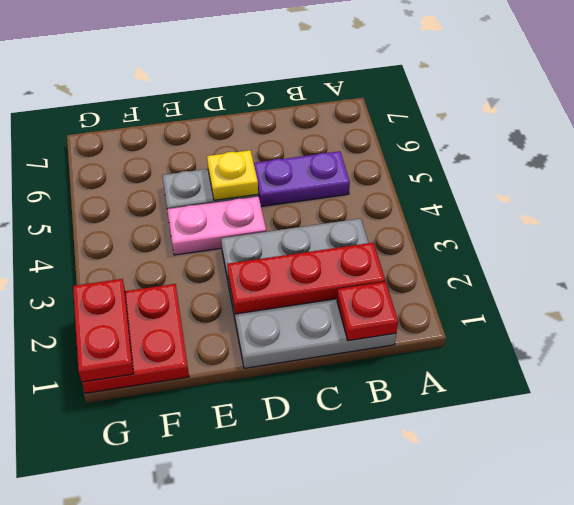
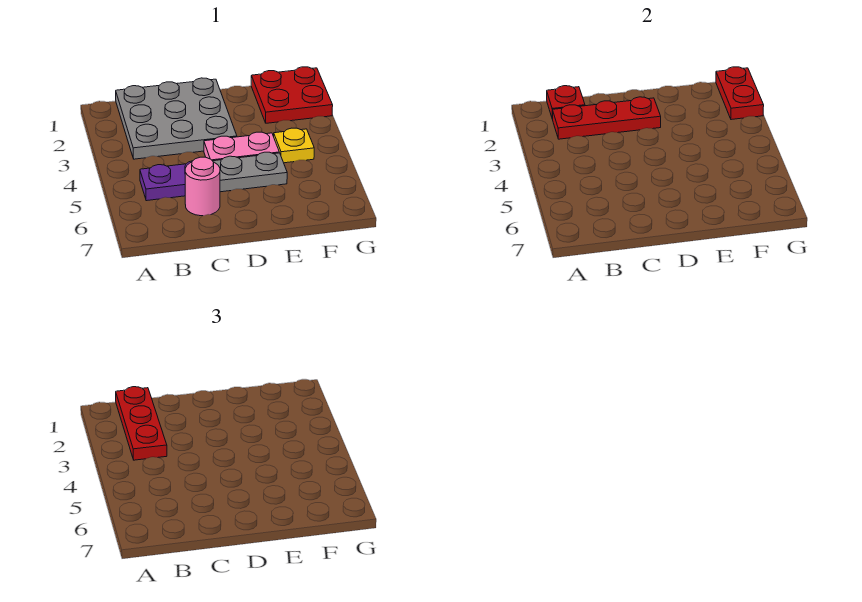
none -> red 1x3 plate [116,387,167,460]
none -> pink 1x1 round brick [185,157,220,216]
yellow 1x1 plate [207,150,258,200] -> yellow 1x1 plate moved to [274,128,314,163]

